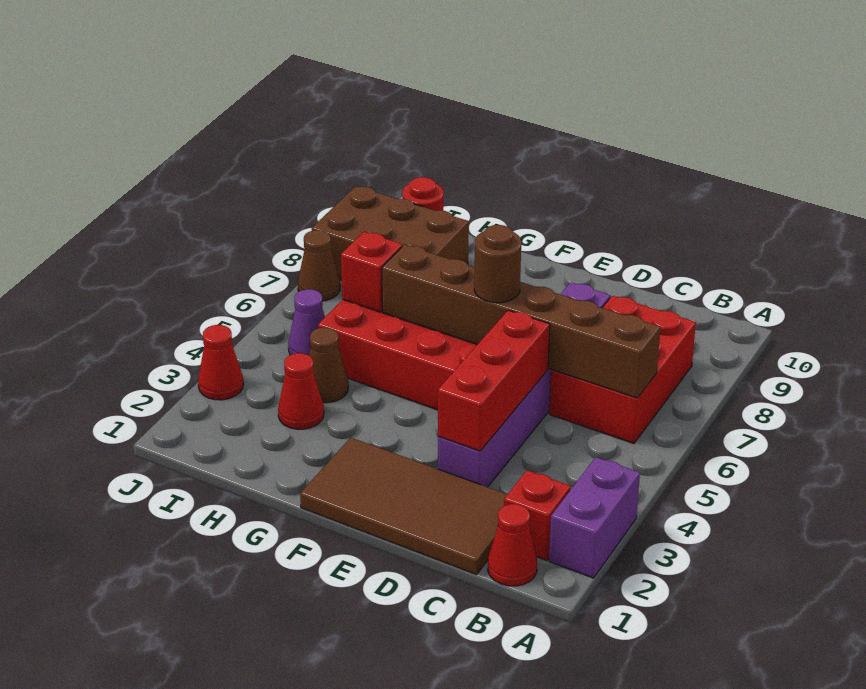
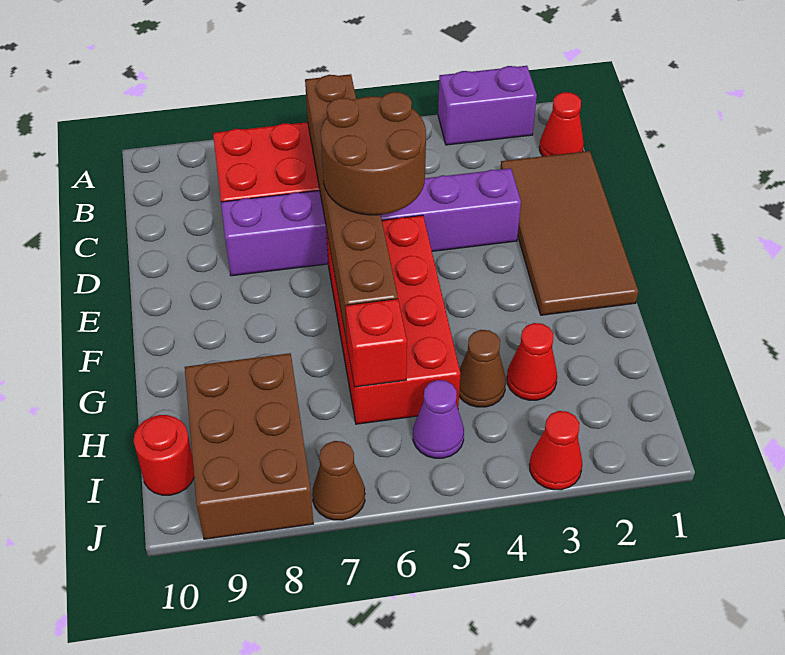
red 1x1 brick [504,470,571,561] -> none
red 1x3 brick [438,310,550,451] -> none
brown 1x1 round brick [474,225,521,303] -> brown 2x2 round brick [321,92,426,215]

